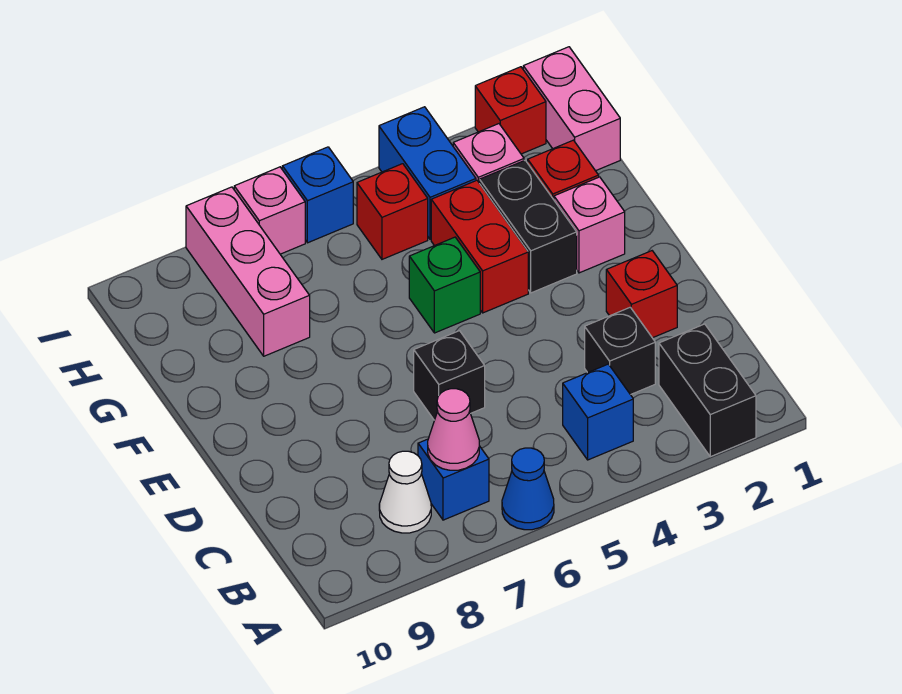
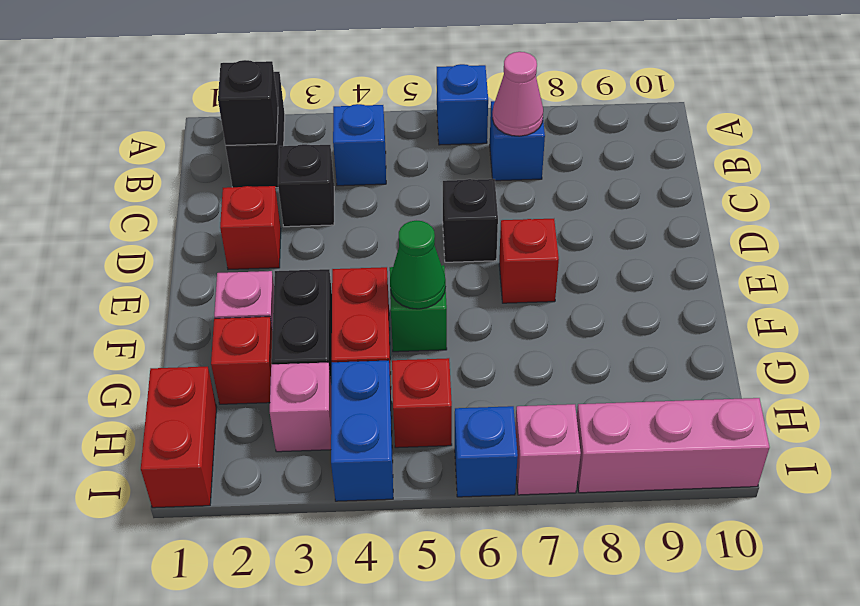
blue 1x1 cone [502,448,554,530] -> blue 1x1 brick [437,64,488,145]
none -> black 1x1 brick [218,60,278,145]
white 1x1 cone [379,451,431,533] -> none
none -> green 1x1 cone [390,221,446,309]
pink 1x3 brick [186,187,310,356] -> pink 1x3 brick turned to [577,398,770,493]
pink 1x2 brick [523,47,620,171] -> red 1x2 brick [141,367,217,508]
red 1x1 brick [475,67,546,154] -> red 1x1 brick moved to [499,219,559,303]

